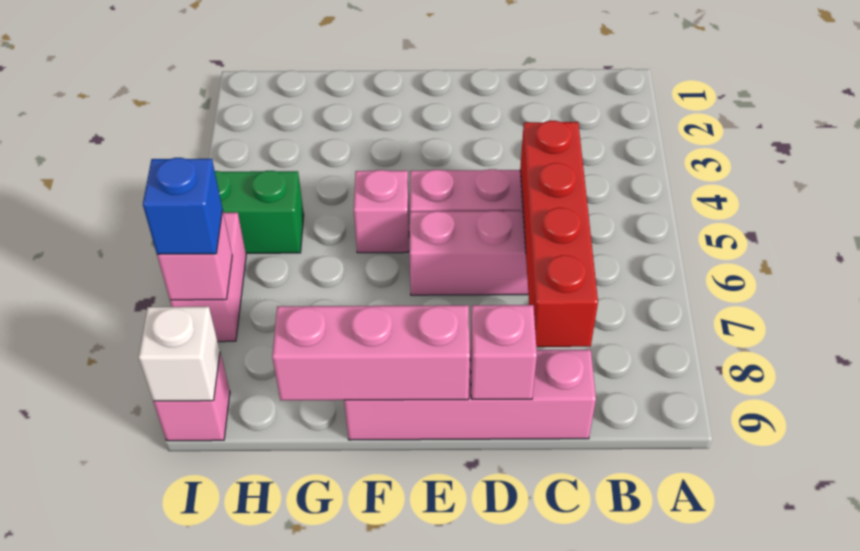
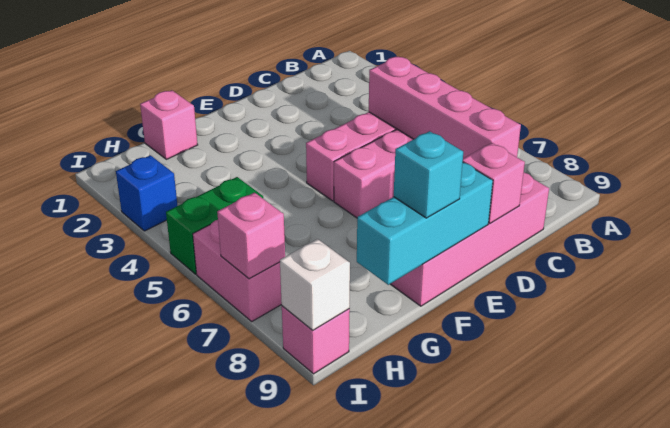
red 1x4 brick [520,121,598,347] -> pink 1x4 brick [369,57,521,158]
pink 1x3 brick [272,305,470,400] -> cyan 1x3 brick [357,162,493,285]
pink 1x1 brick [354,170,409,253] -> pink 1x1 brick moved to [140,90,198,159]
none -> cyan 1x1 brick [394,131,463,218]
blue 1x1 brick [143,158,223,254] -> blue 1x1 brick moved to [116,155,177,231]

